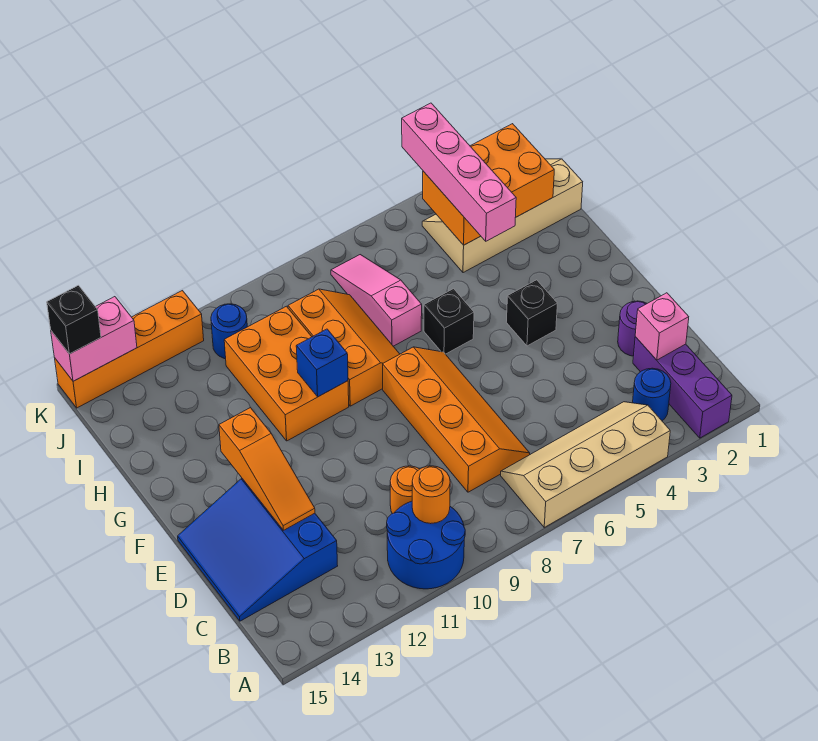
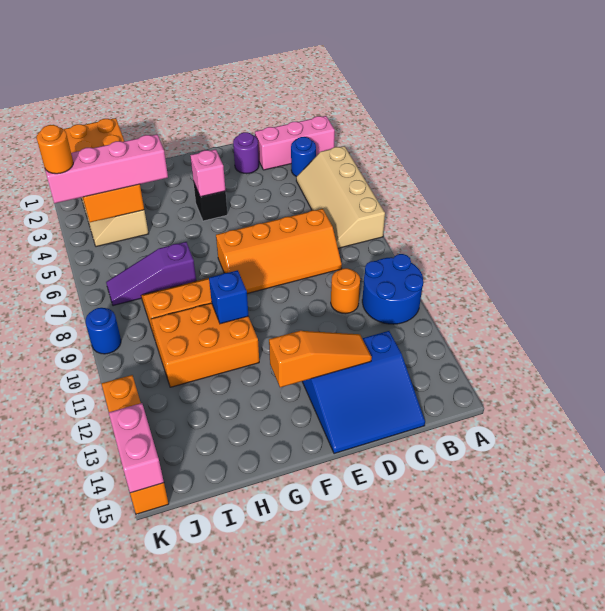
purple 1x3 brick [633,337,732,438] -> pink 1x3 brick [255,116,335,170]
orange 1x1 round brick [412,466,450,524] -> orange 1x1 round brick moved to [37,125,73,174]
pink 1x1 brick [635,293,689,360] -> pink 1x1 brick moved to [190,149,226,197]
orange 2x4 slope [383,347,530,492] -> orange 2x4 slope turned to [216,209,342,294]
black 1x1 brick [424,289,474,354] -> none
pink 1x3 slope [331,255,422,346] -> purple 1x3 slope [106,242,196,306]
orange 2x3 brick [423,124,554,245] -> orange 2x4 brick [64,118,144,222]
blue 1x1 round brick [211,304,247,359] -> blue 1x1 round brick moved to [86,308,121,354]
black 1x1 brick [47,285,101,354] -> none

